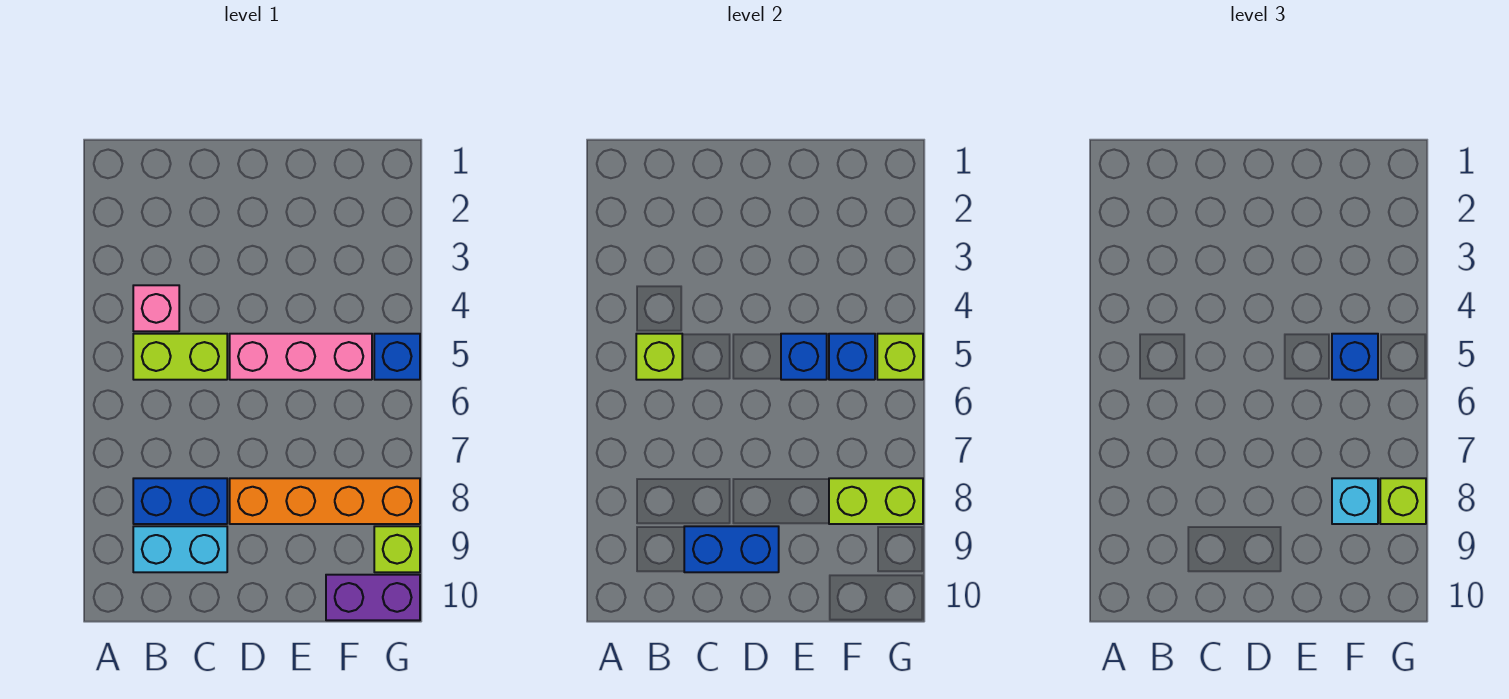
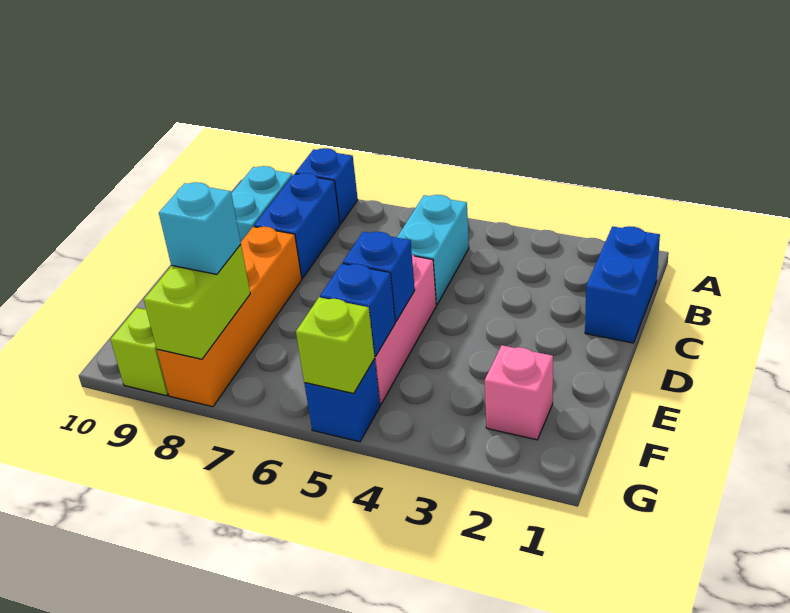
pink 1x1 brick [133,285,179,331] -> pink 1x1 brick moved to [485,345,553,440]
lime 1x2 brick [133,334,227,380] -> cyan 1x2 brick [397,195,469,305]
lime 1x1 brick [636,334,682,380] -> none
blue 1x2 brick [684,526,779,572] -> blue 1x2 brick moved to [585,226,660,343]
blue 1x1 brick [1332,334,1378,380] -> blue 1x1 brick moved to [295,148,358,224]
purple 1x2 brick [326,575,420,620] -> none
lime 1x1 brick [1380,478,1426,524] -> none

